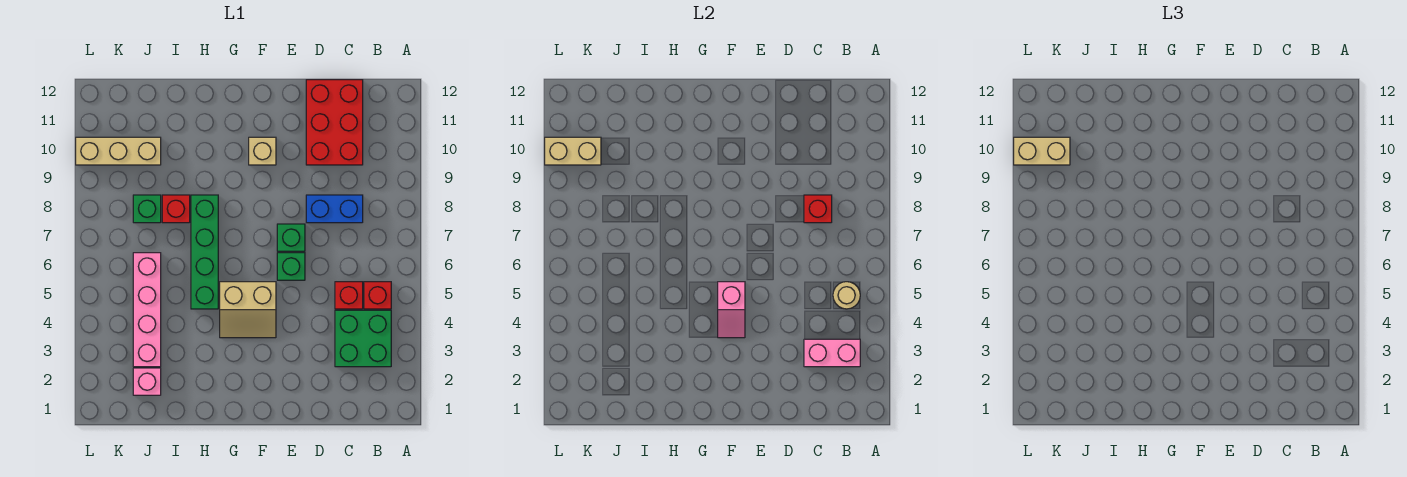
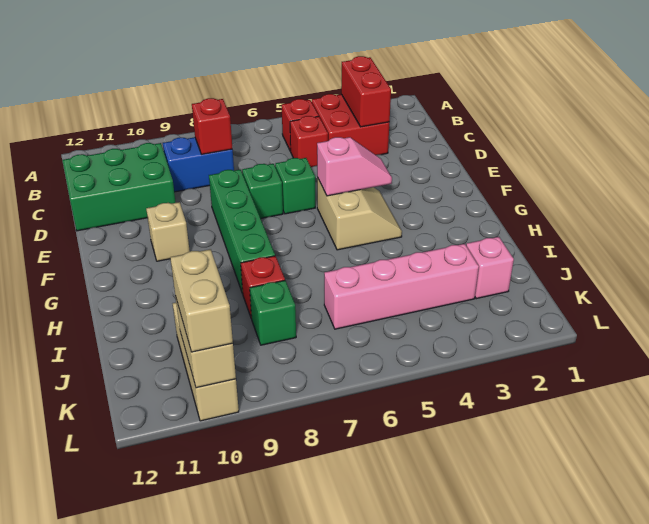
green 2x2 brick [335,310,391,367] -> red 2x2 brick [312,94,389,155]
pink 1x2 brick [804,339,860,367] -> red 1x2 brick [341,56,391,127]
tan 1x1 round brick [833,282,860,309] -> none
blue 1x2 brick [306,195,363,223] -> blue 1x2 brick turned to [163,137,234,192]
red 2x3 brick [306,80,363,165] -> green 2x3 brick [62,143,176,231]
green 1x4 brick [191,195,218,309] -> green 1x4 brick turned to [209,170,275,294]

